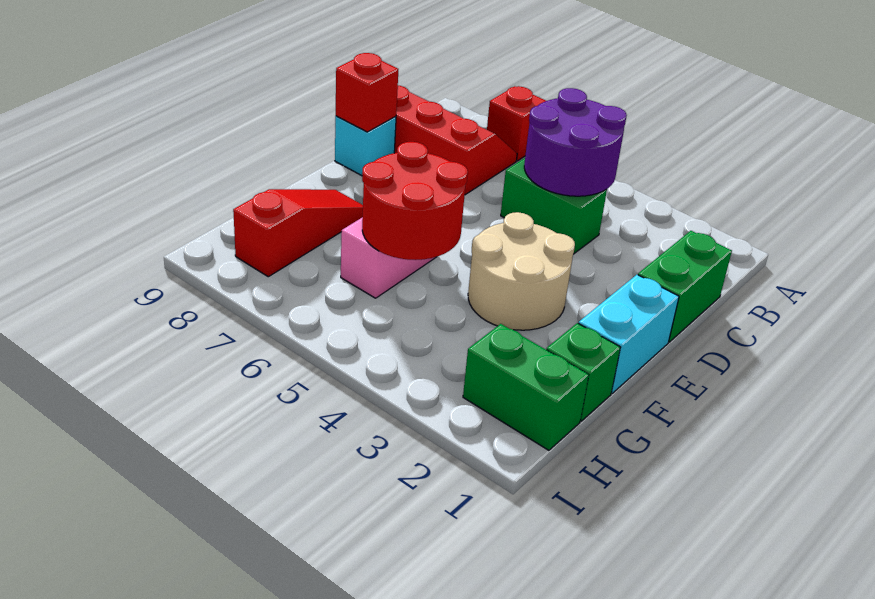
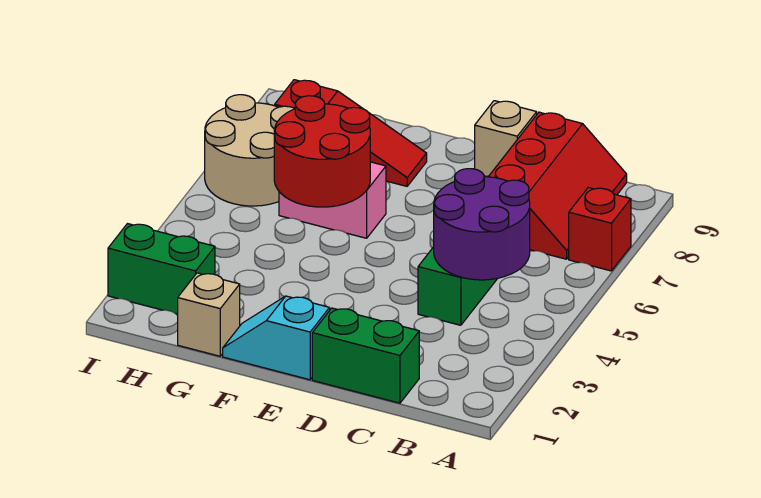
cyan 1x1 brick [335,116,396,176] -> tan 1x1 brick [475,101,537,176]
red 1x1 brick [336,53,398,132] -> none
cyan 1x2 brick [579,275,679,393] -> cyan 1x2 slope [223,296,330,380]
tan 2x2 round brick [468,212,575,330] -> tan 2x2 round brick moved to [205,95,295,206]
green 1x1 brick [546,323,621,421] -> tan 1x1 brick [178,273,240,356]
green 1x2 brick [463,324,589,450] -> green 1x2 brick turned to [108,224,215,314]

